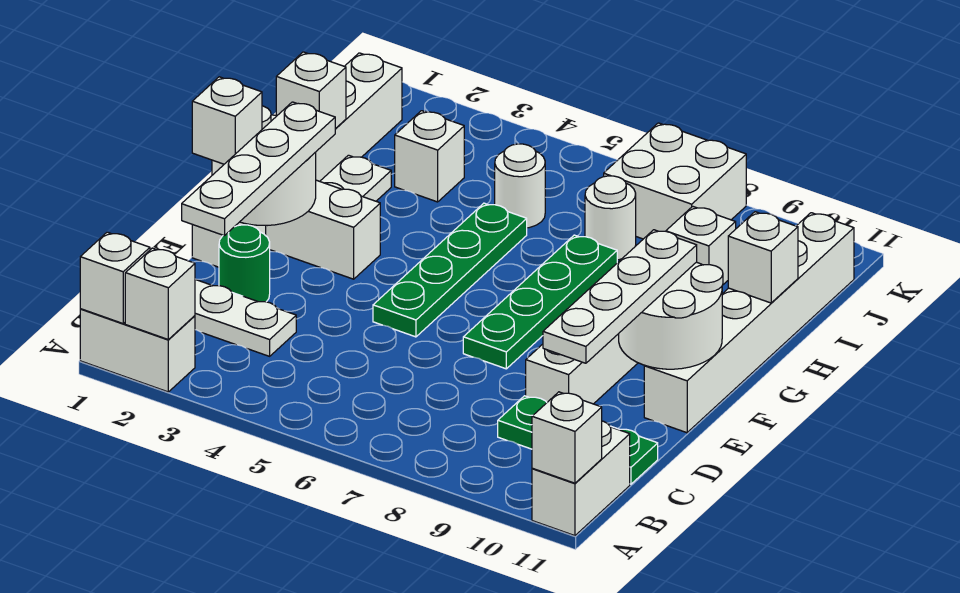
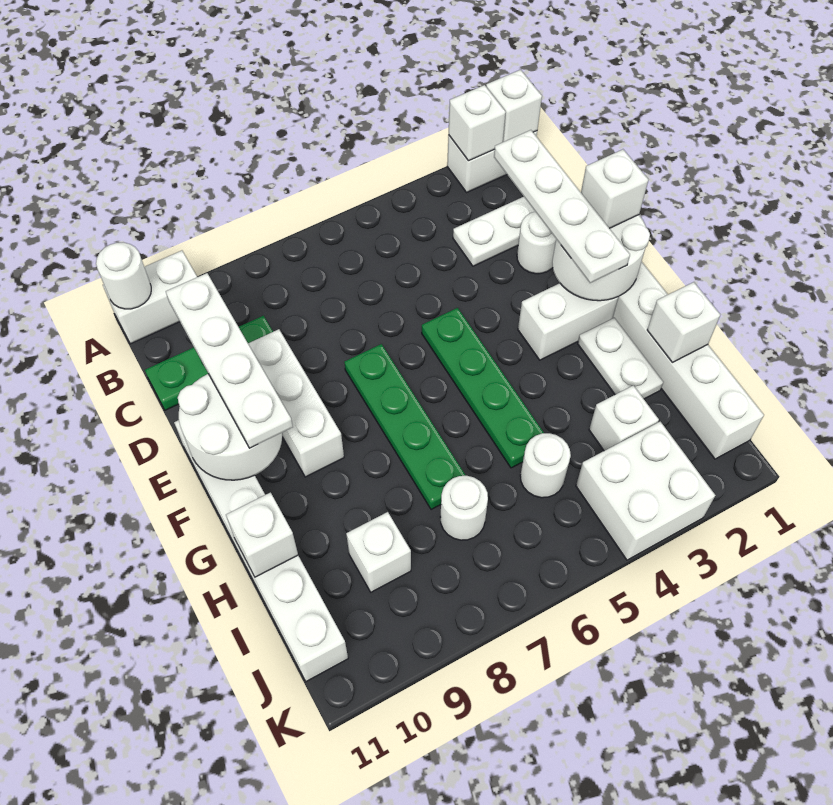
white 1x2 brick [532,421,630,536] -> white 1x2 brick turned to [103,251,197,344]
white 1x1 brick [532,392,602,483] -> white 1x1 round brick [96,243,151,309]
green 1x1 round brick [219,225,270,302] -> white 1x1 round brick [517,212,556,274]
white 2x2 brick [604,123,746,239] -> white 2x2 brick moved to [576,422,715,560]

